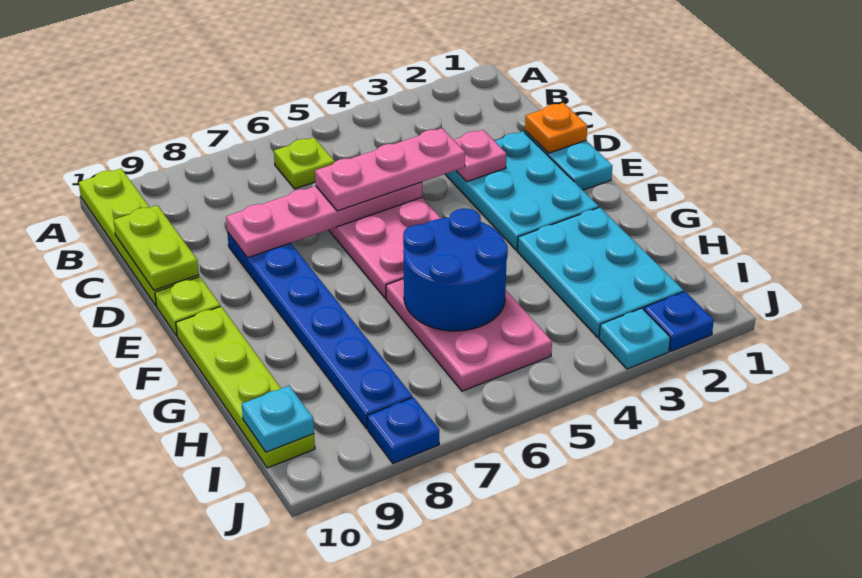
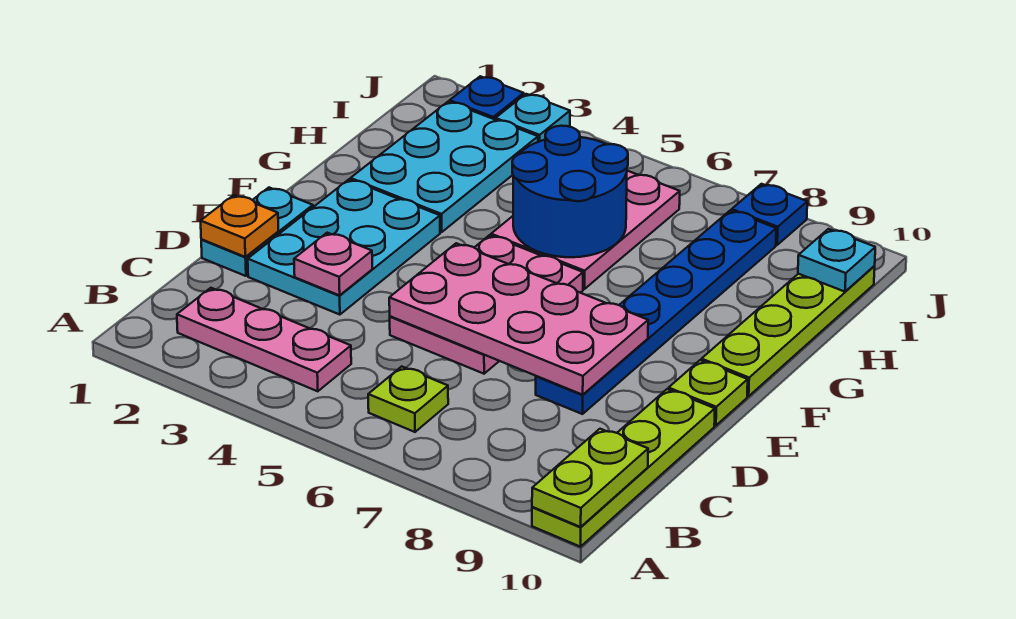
lime 1x2 plate [113,205,199,290] -> lime 1x2 plate moved to [532,429,648,527]
pink 1x3 plate [315,128,465,211] -> pink 1x3 plate moved to [177,288,351,391]
pink 1x4 plate [226,182,422,258] -> pink 2x4 plate [389,243,648,395]

